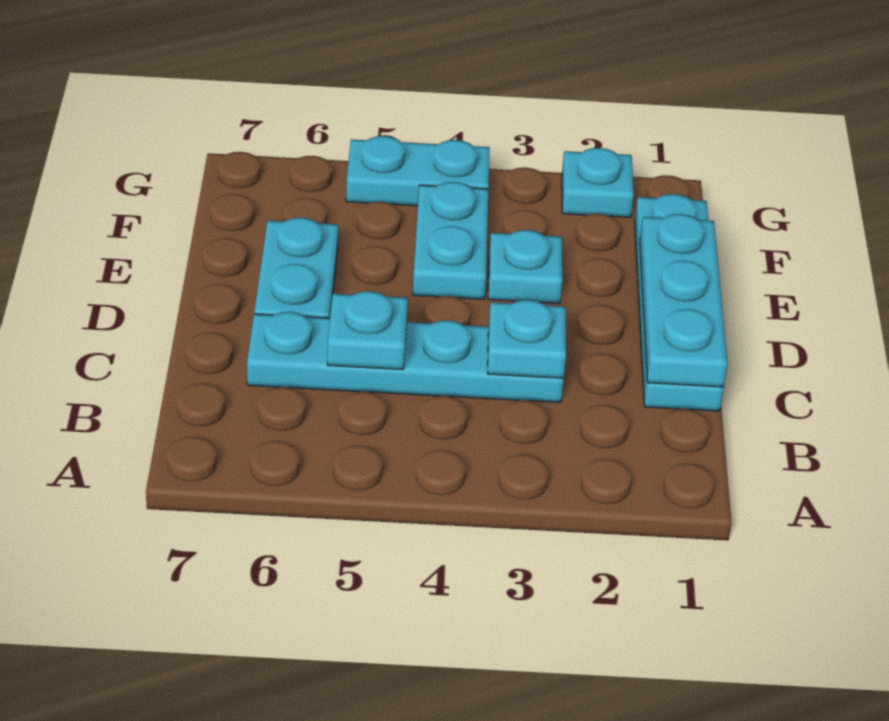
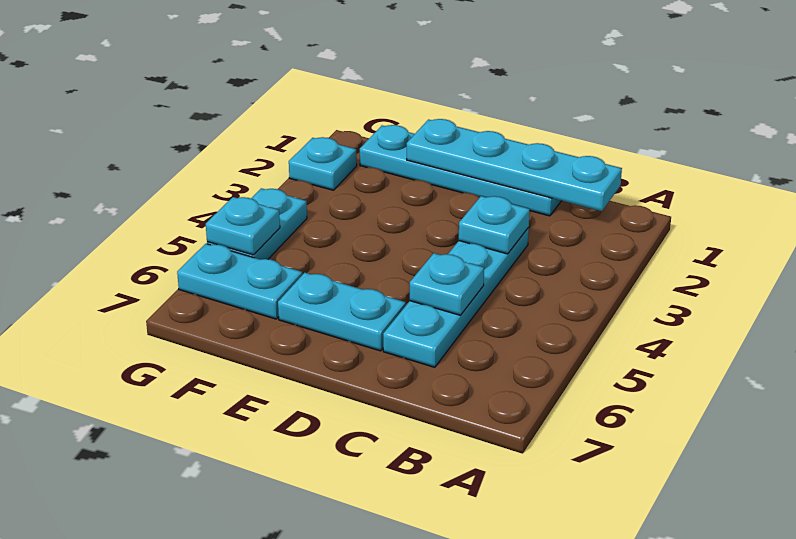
cyan 1x3 plate [640,214,727,387] -> cyan 1x4 plate [407,119,622,211]
cyan 1x1 plate [488,230,562,303] -> cyan 1x1 plate moved to [206,197,280,255]
cyan 1x2 plate [413,182,488,299] -> cyan 1x2 plate moved to [177,244,302,319]

